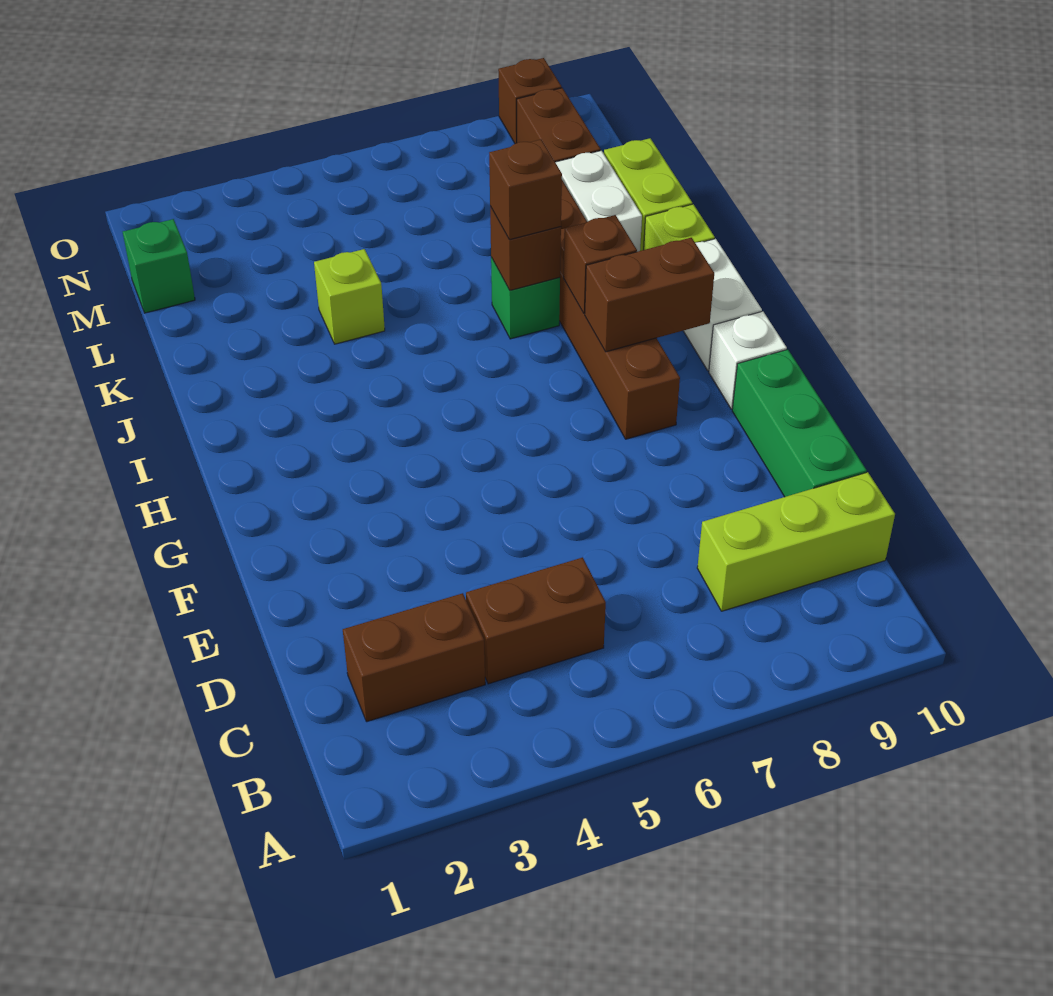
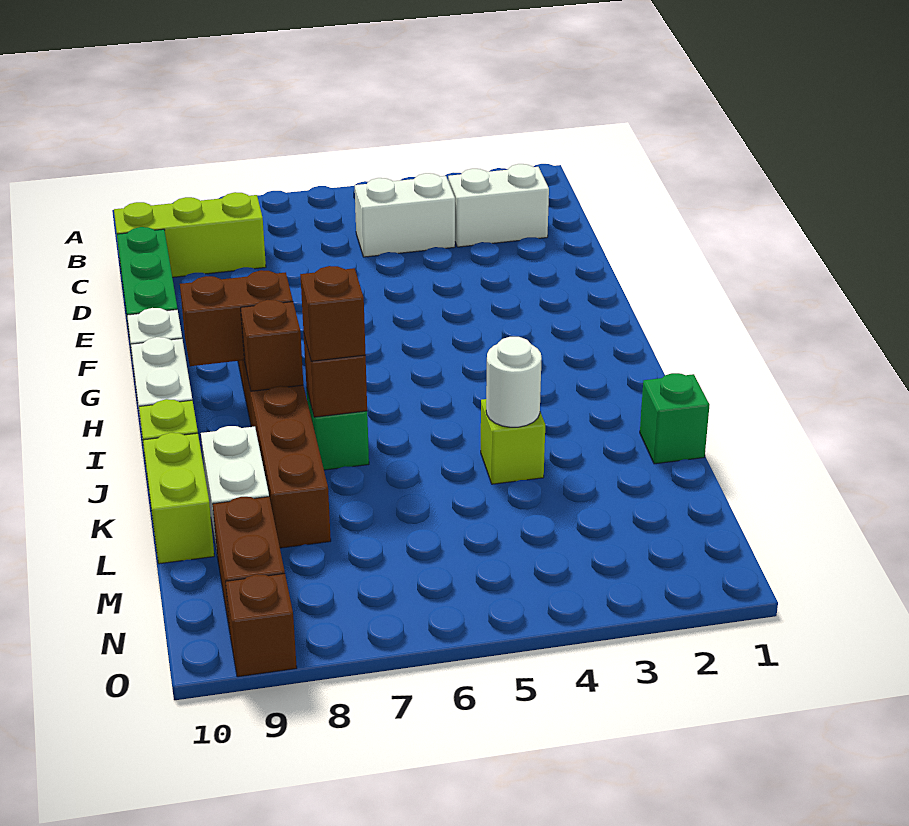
brown 1x2 brick [343,593,485,722] -> white 1x2 brick [448,164,549,247]
brown 1x2 brick [466,557,606,684] -> white 1x2 brick [355,173,455,257]
none -> white 1x1 round brick [486,337,542,427]
green 1x1 brick [123,219,195,313] -> green 1x1 brick moved to [640,373,709,464]

